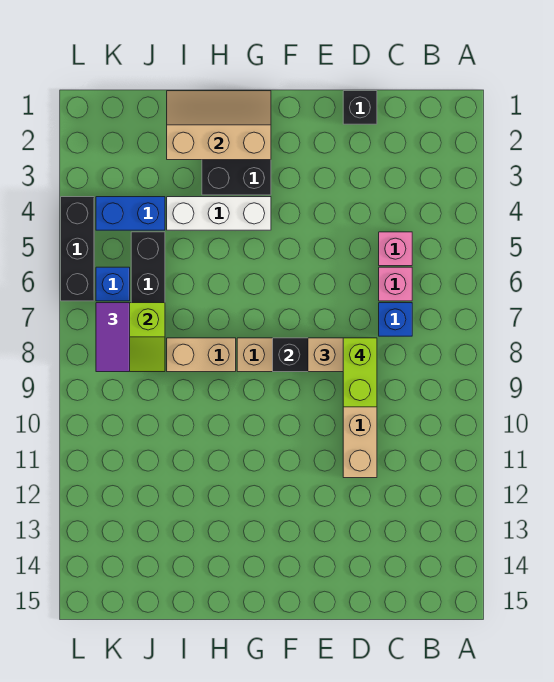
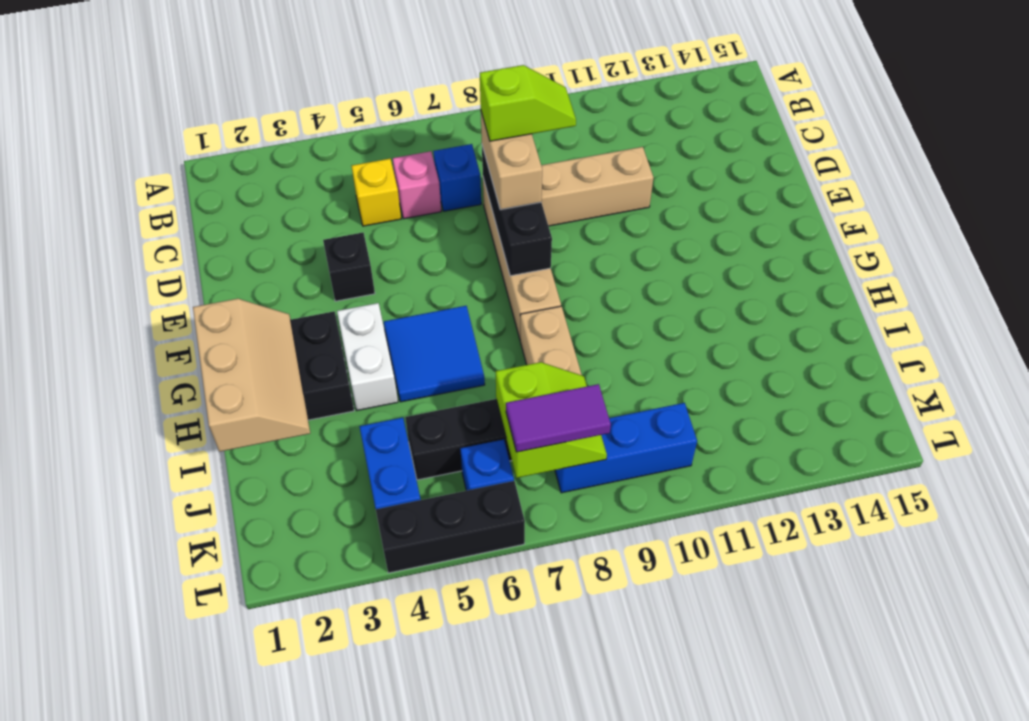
pink 1x1 brick [379,232,412,266] -> yellow 1x1 brick [352,159,401,226]
black 1x1 brick [343,91,377,124] -> black 1x1 brick moved to [323,233,375,301]
lime 1x2 brick [343,338,377,407] -> lime 1x2 slope [480,65,576,141]
tan 2x3 slope [167,91,271,160] -> tan 2x3 slope turned to [193,299,310,452]
white 1x3 brick [167,197,271,230] -> white 1x2 brick [337,303,398,410]
none -> blue 2x2 tile [384,306,485,402]
none -> blue 1x3 brick [555,403,697,493]

